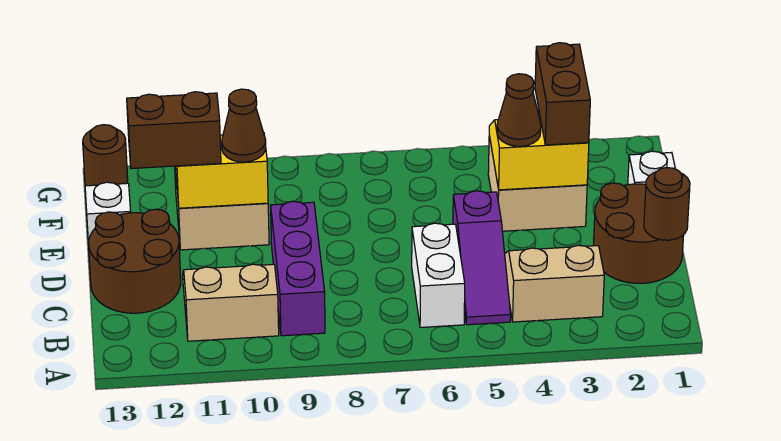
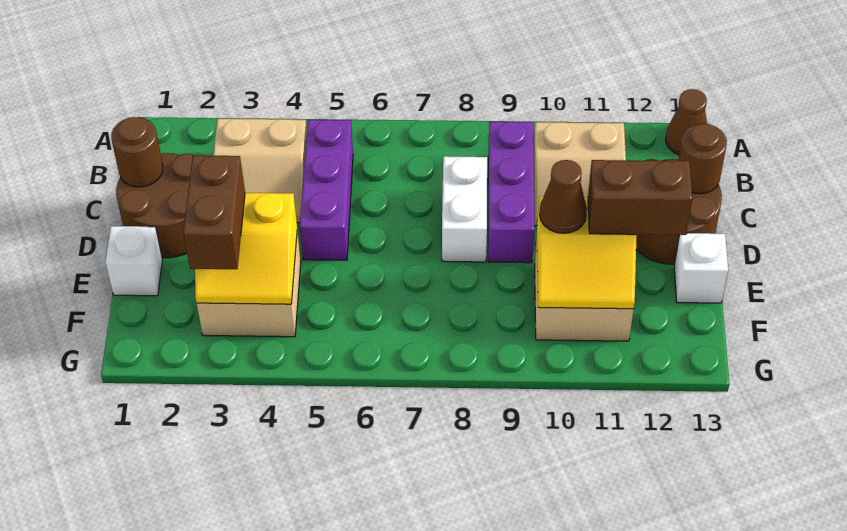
purple 1x3 slope [453,191,511,325] -> purple 1x3 brick [300,120,353,260]
white 1x2 brick [412,223,465,327] -> white 1x2 brick moved to [442,156,487,262]
brown 1x1 cone [497,74,541,146] -> brown 1x1 cone moved to [665,89,707,154]
brown 1x1 round brick [83,125,128,186] -> brown 1x1 round brick moved to [678,123,727,194]

